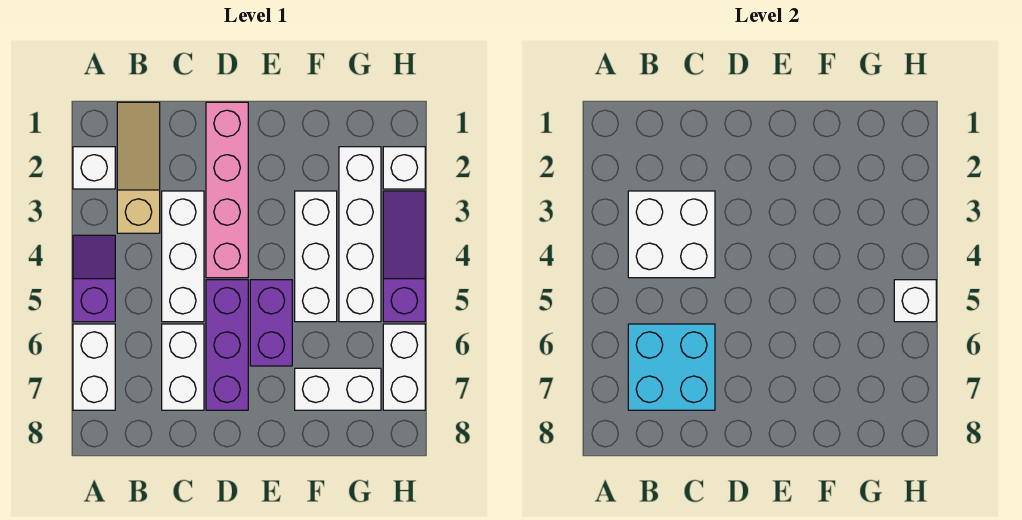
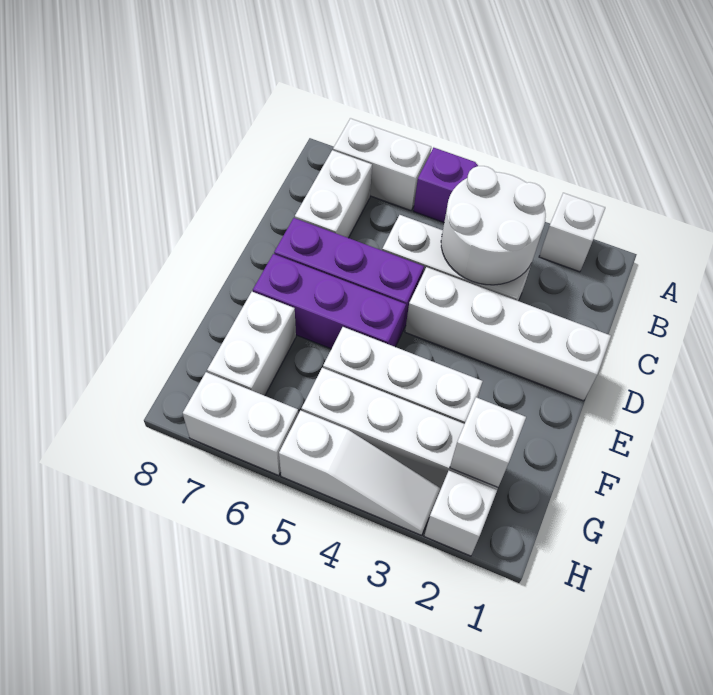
tan 1x3 slope [117,102,160,233] -> none
white 2x2 brick [628,191,715,278] -> white 2x2 round brick [441,166,546,285]
cyan 2x2 brick [628,324,715,410] -> none
white 1x2 brick [162,324,204,410] -> white 1x2 brick turned to [295,150,372,238]
pink 1x4 brick [206,102,248,278] -> white 1x4 brick [405,267,611,401]
purple 1x2 brick [250,280,292,366] -> purple 1x3 brick [253,254,406,349]
purple 1x3 slope [383,191,425,322] -> white 1x3 slope [279,410,441,535]
white 1x1 brick [894,280,936,322] -> white 1x1 brick moved to [450,397,526,487]

